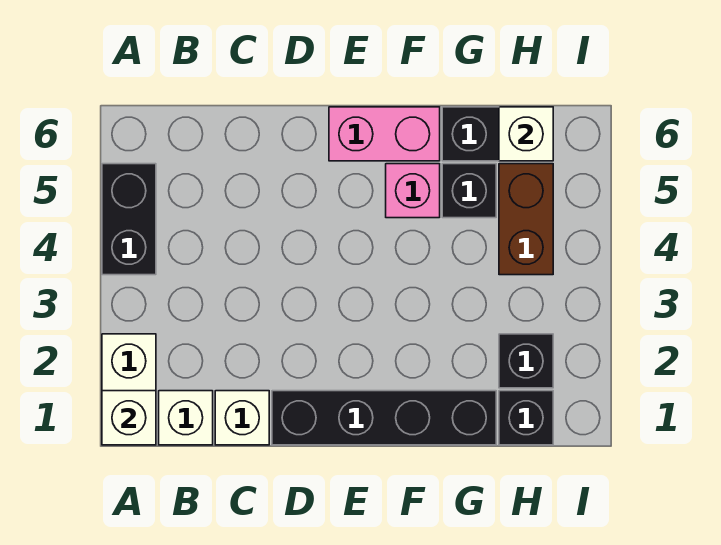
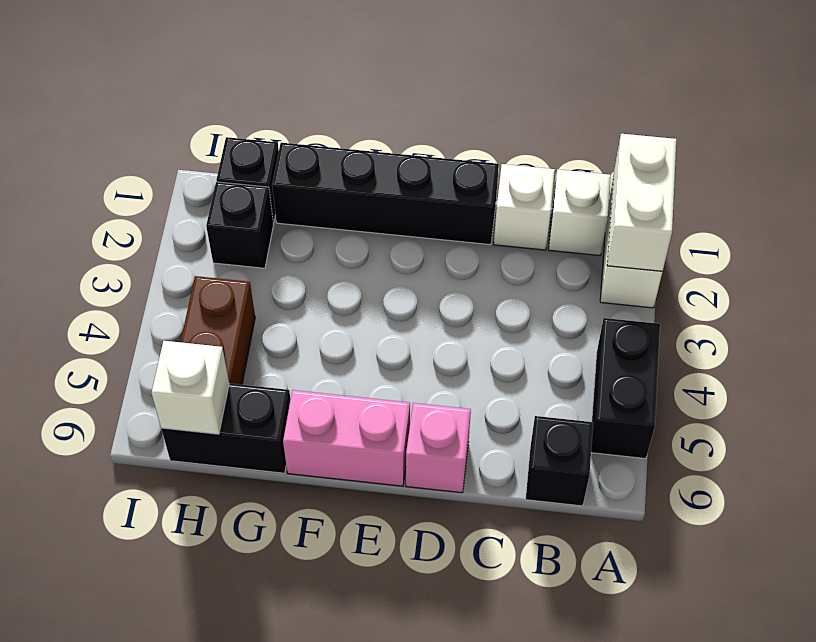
white 1x1 brick [102,391,156,445] -> white 1x2 brick [607,134,676,271]
pink 1x1 brick [386,164,440,218] -> pink 1x1 brick moved to [406,403,471,493]
black 1x1 brick [442,164,496,218] -> black 1x1 brick moved to [526,416,593,506]

